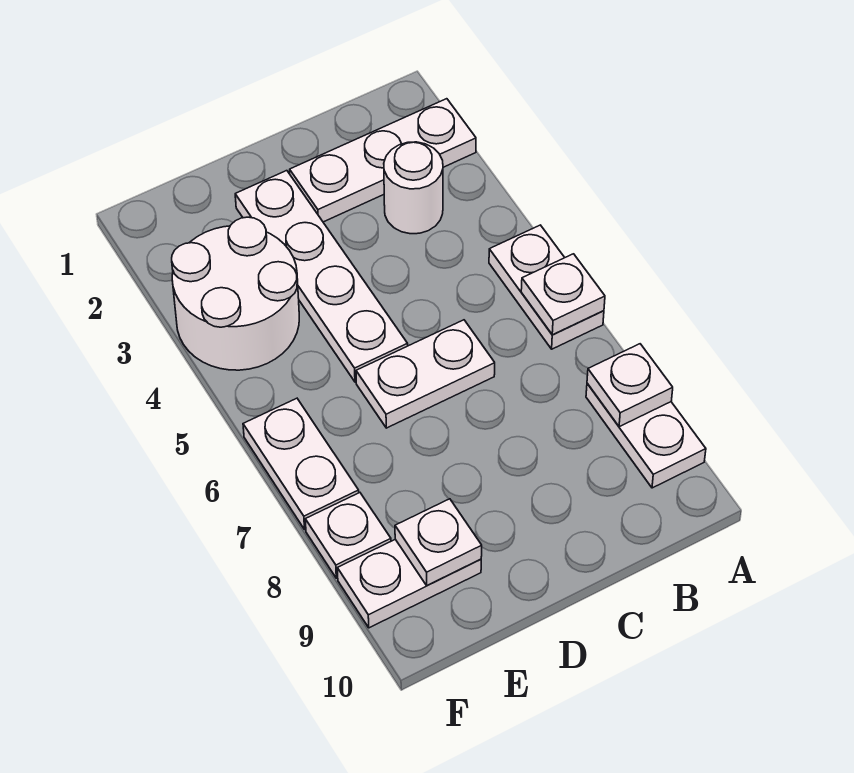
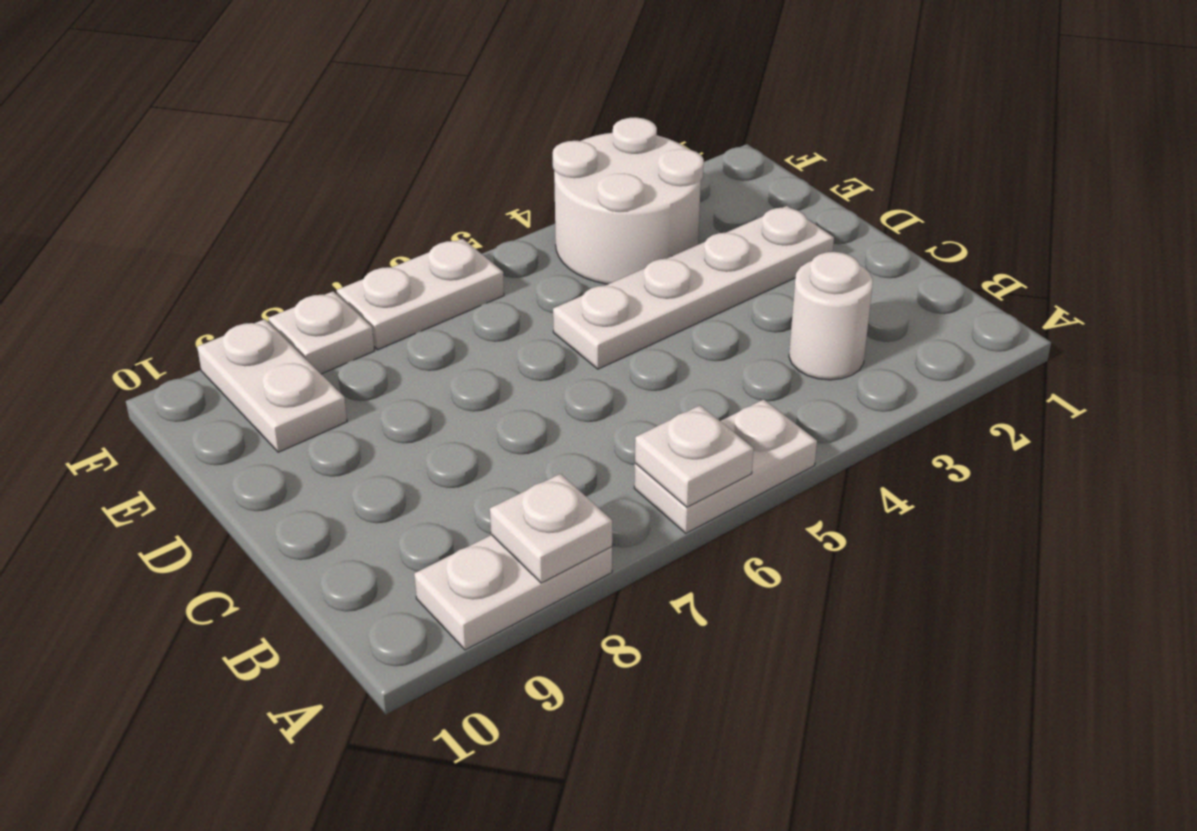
white 1x3 plate [290,99,476,222] -> none
white 1x2 plate [356,320,495,428] -> none
white 1x1 plate [395,499,482,586] -> none

